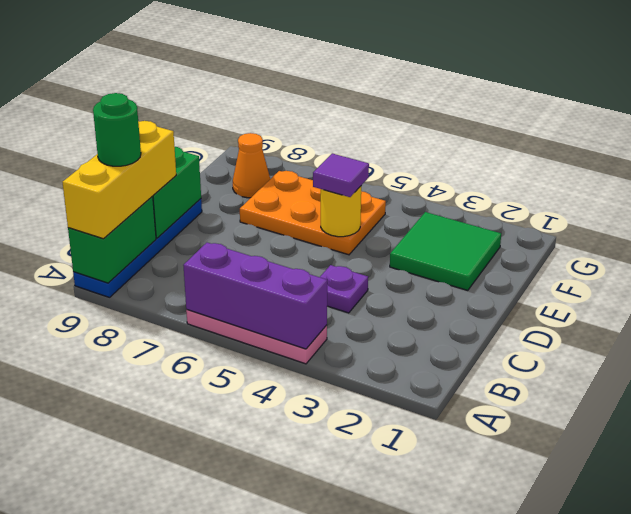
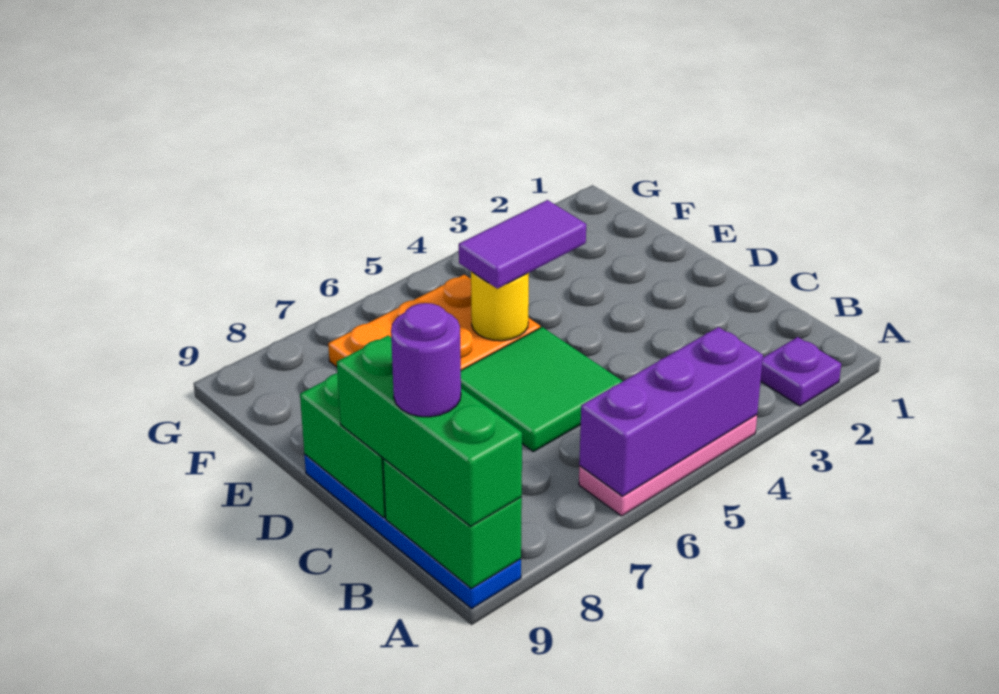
yellow 1x3 brick [62,121,176,239] -> green 1x3 brick [337,336,522,526]
green 1x1 round brick [93,93,141,166] -> purple 1x1 round brick [391,303,461,417]
purple 1x1 plate [320,265,368,313] -> purple 1x1 plate moved to [761,337,841,406]
green 2x2 tile [390,212,501,290] -> green 2x2 tile moved to [461,327,623,452]
purple 1x1 tile [313,153,369,197] -> purple 1x2 tile [459,200,586,289]
orange 1x1 cone [233,133,270,198] -> none

